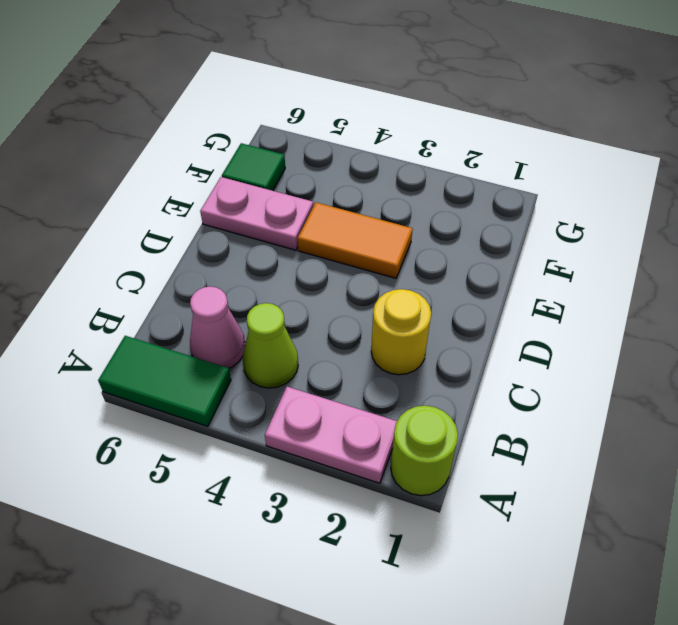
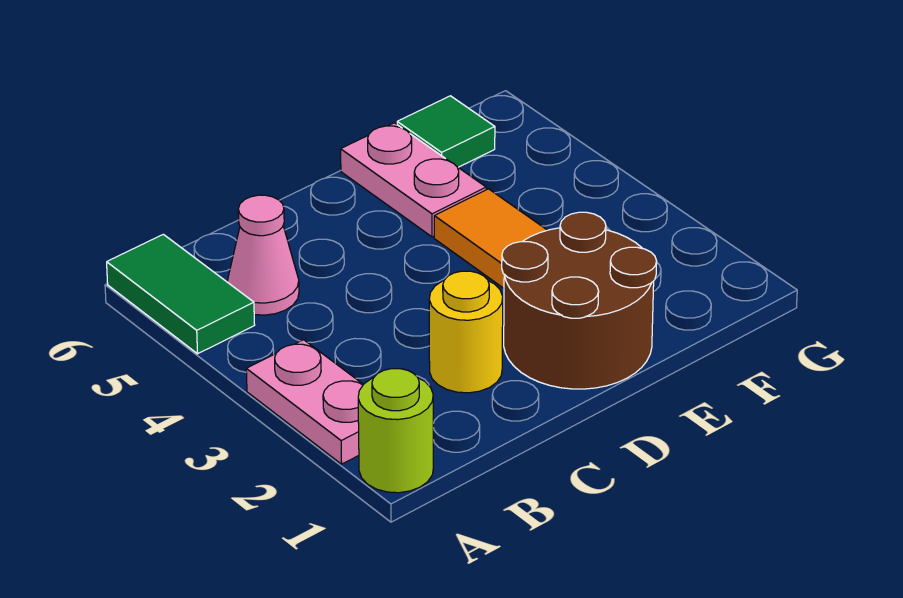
lime 1x1 cone [243,303,298,388] -> none
none -> brown 2x2 round brick [502,212,657,389]

